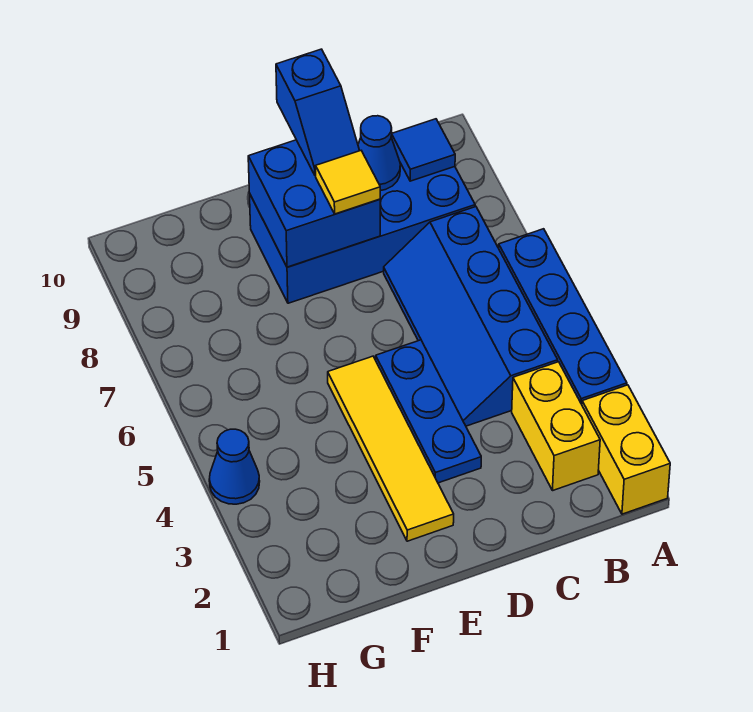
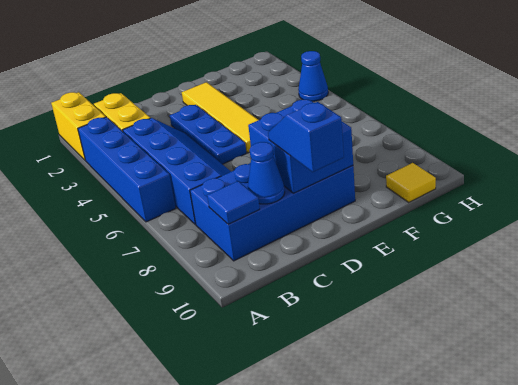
yellow 1x1 tile [316,151,380,214] -> yellow 1x1 tile moved to [386,163,436,202]

